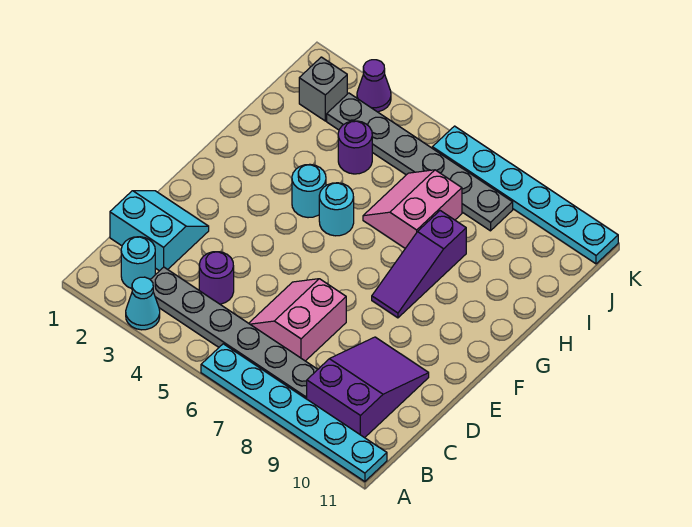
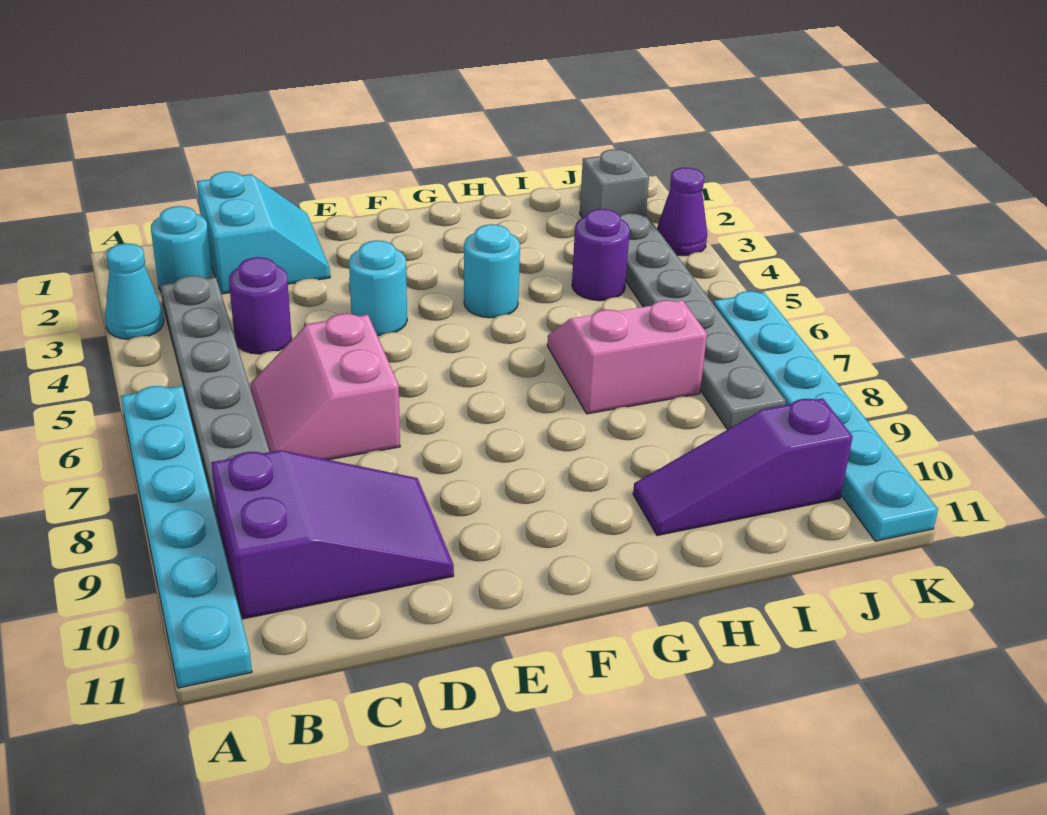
pink 2x2 slope [249,279,346,361] -> pink 2x2 slope turned to [250,314,400,460]
purple 1x3 slope [372,211,466,318] -> purple 1x3 slope moved to [633,398,853,536]
cyan 1x1 round brick [319,183,354,236] -> cyan 1x1 round brick moved to [349,240,407,336]

